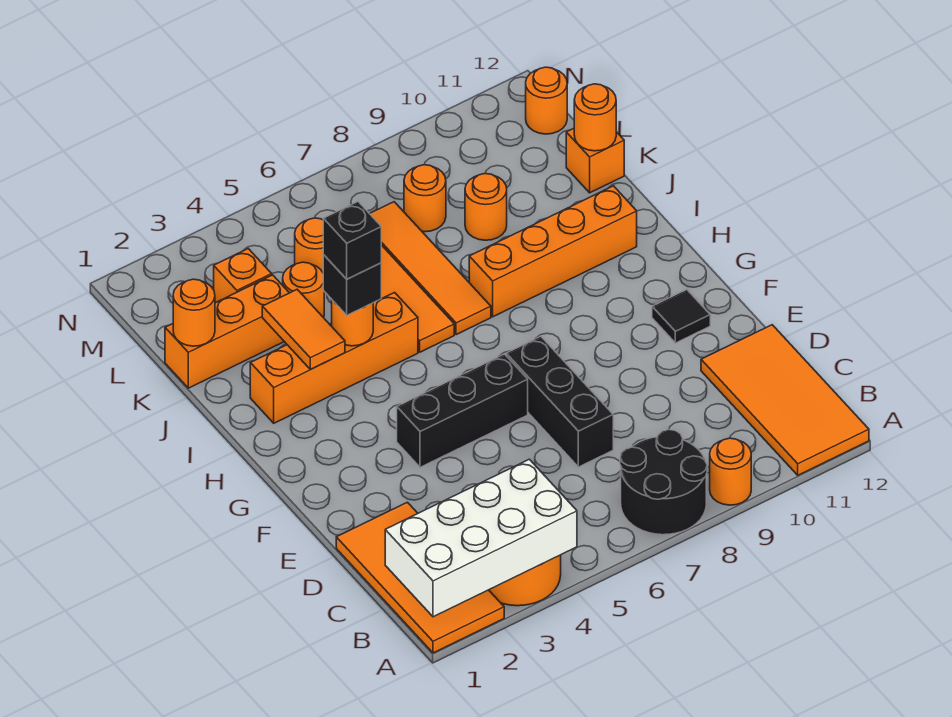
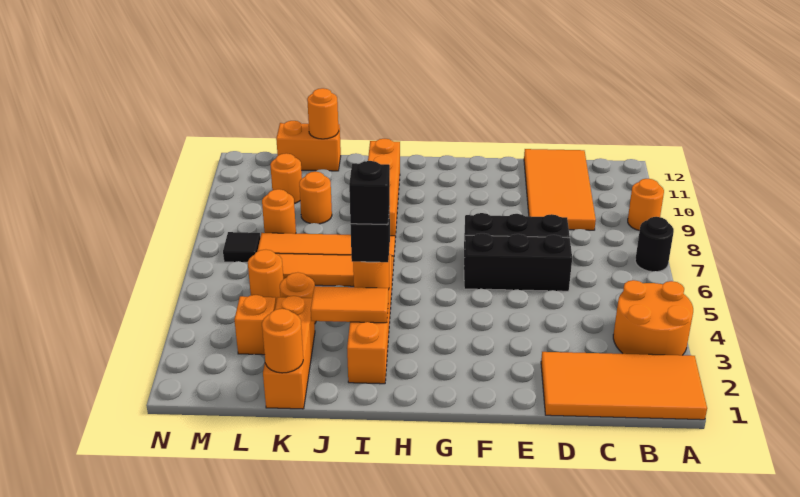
white 2x4 brick [385,459,577,617] -> none
black 2x2 round brick [620,430,707,535] -> black 1x1 round brick [635,217,674,272]
orange 2x4 tile [701,325,869,475] -> orange 2x4 tile turned to [524,149,596,230]
black 1x3 brick [397,354,528,467] -> black 1x3 brick turned to [464,233,572,291]
black 1x1 tile [652,290,710,343] -> black 1x1 tile moved to [223,232,260,262]
orange 1x1 brick [566,128,624,193] -> orange 1x2 brick [276,121,341,171]
orange 1x1 round brick [526,67,567,134] -> orange 1x1 round brick moved to [270,153,302,204]

